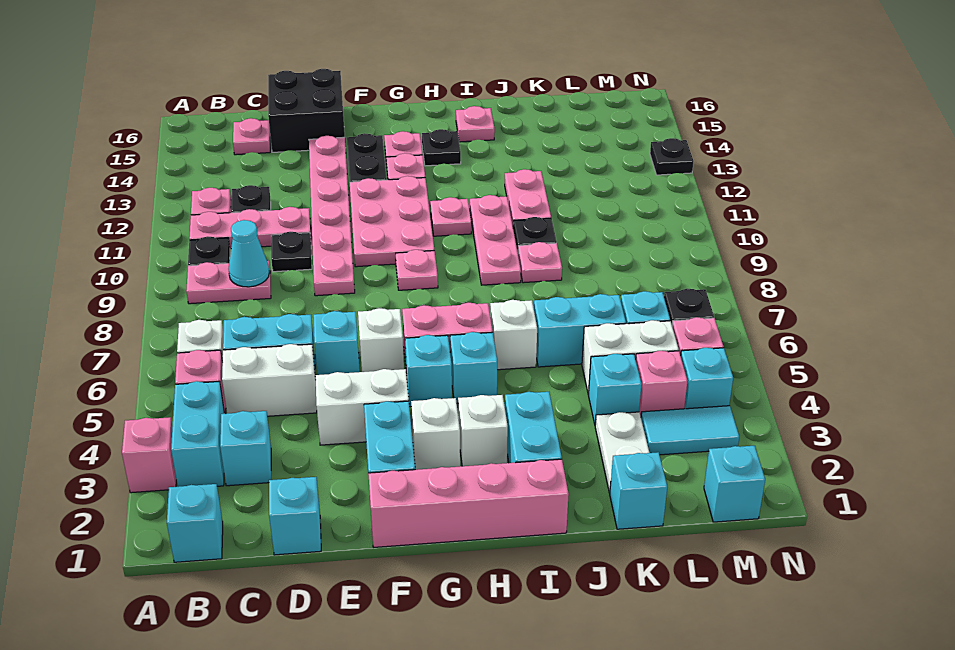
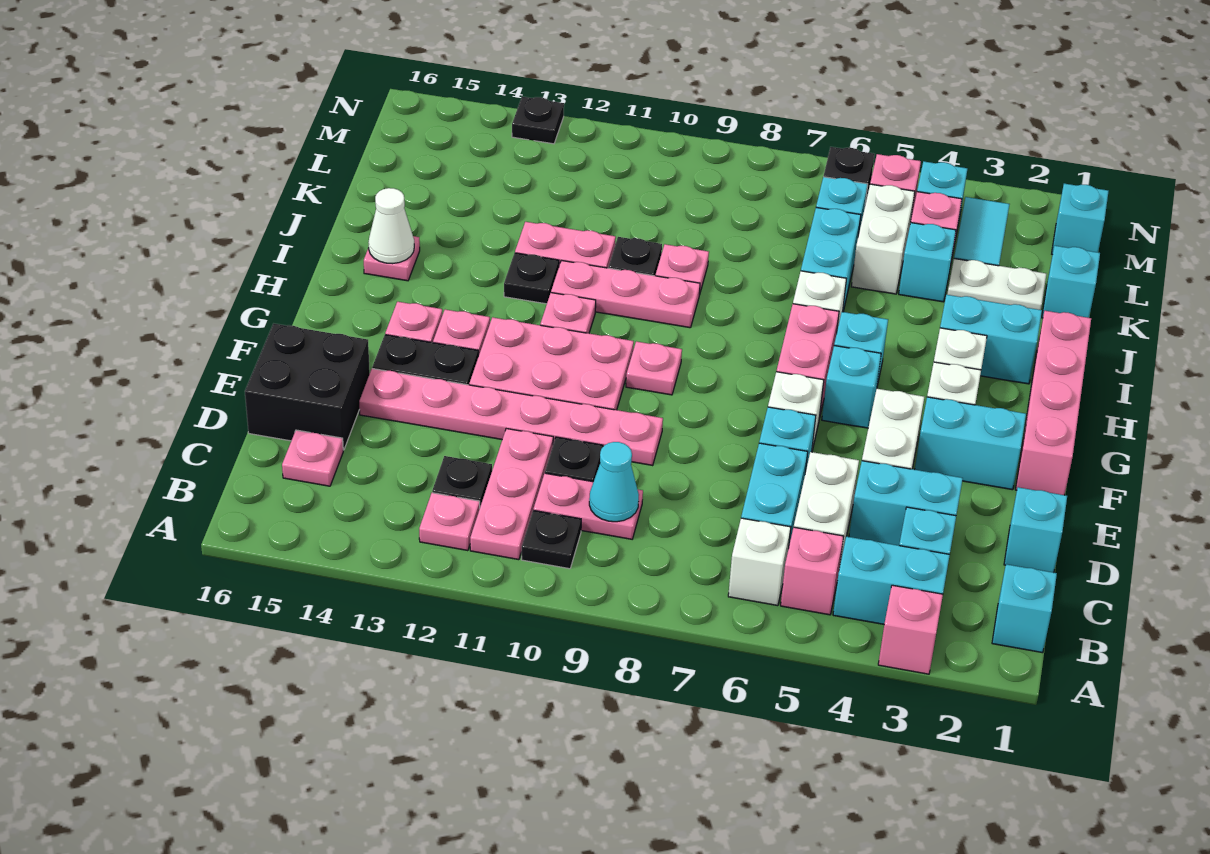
pink 1x2 plate [186,261,271,304] -> pink 1x2 plate turned to [533,473,643,539]
none -> cyan 1x2 brick [849,461,963,546]
black 1x1 plate [422,129,461,166] -> black 1x1 plate moved to [504,253,559,304]
none -> white 1x1 cone [368,188,414,264]

